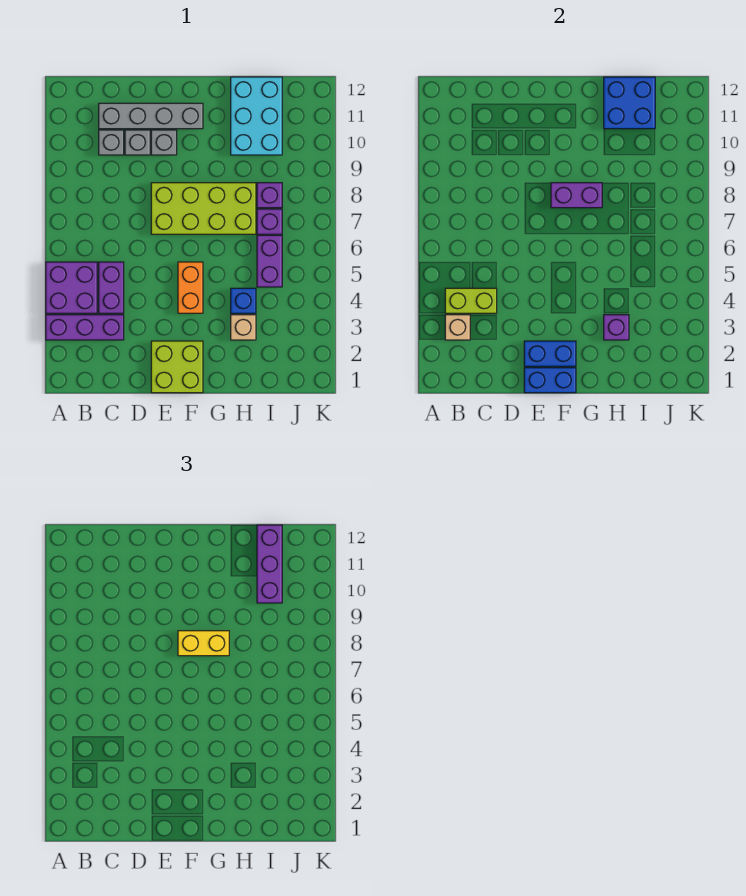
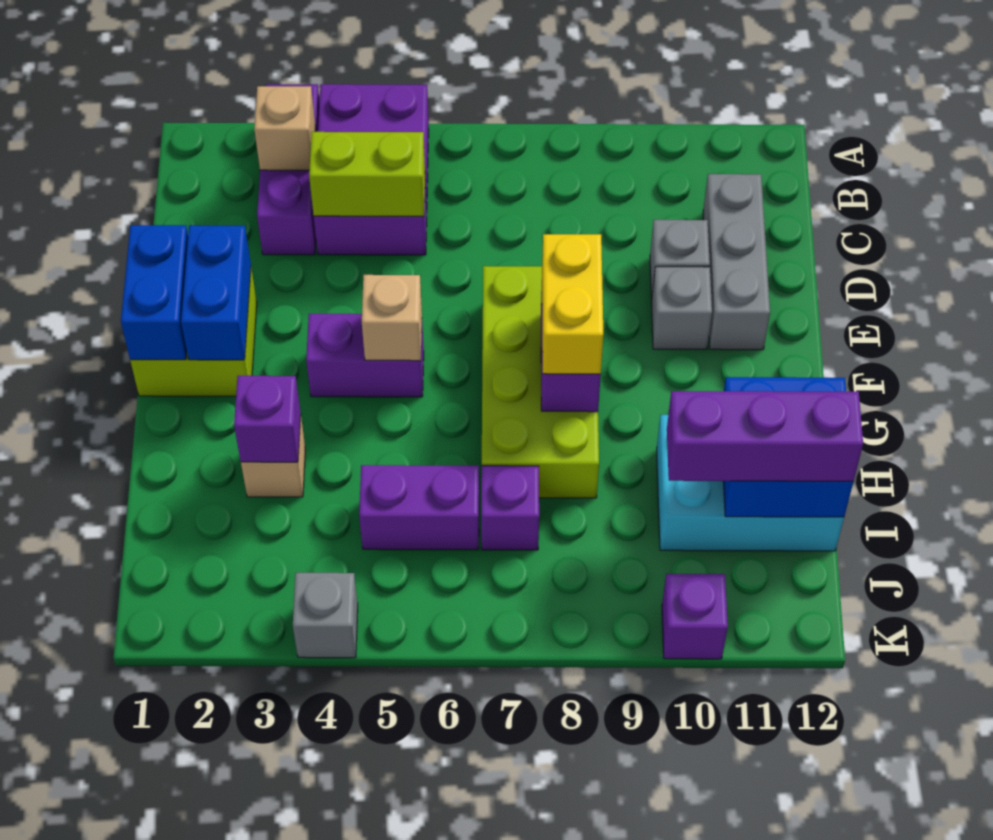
lime 1x2 brick [445,288,497,313] -> lime 1x2 brick turned to [309,132,425,216]
grey 1x1 brick [99,130,124,155] -> grey 1x1 brick moved to [293,573,358,658]
grey 1x4 brick [99,103,203,129] -> grey 1x3 brick [703,174,770,350]
orange 1x2 brick [178,262,203,313] -> purple 1x2 brick [306,314,424,397]
none -> tan 1x1 brick [362,275,422,361]
blue 1x1 brick [231,288,256,313] -> none
purple 1x1 brick [257,183,282,208] -> purple 1x1 brick moved to [662,574,728,659]

